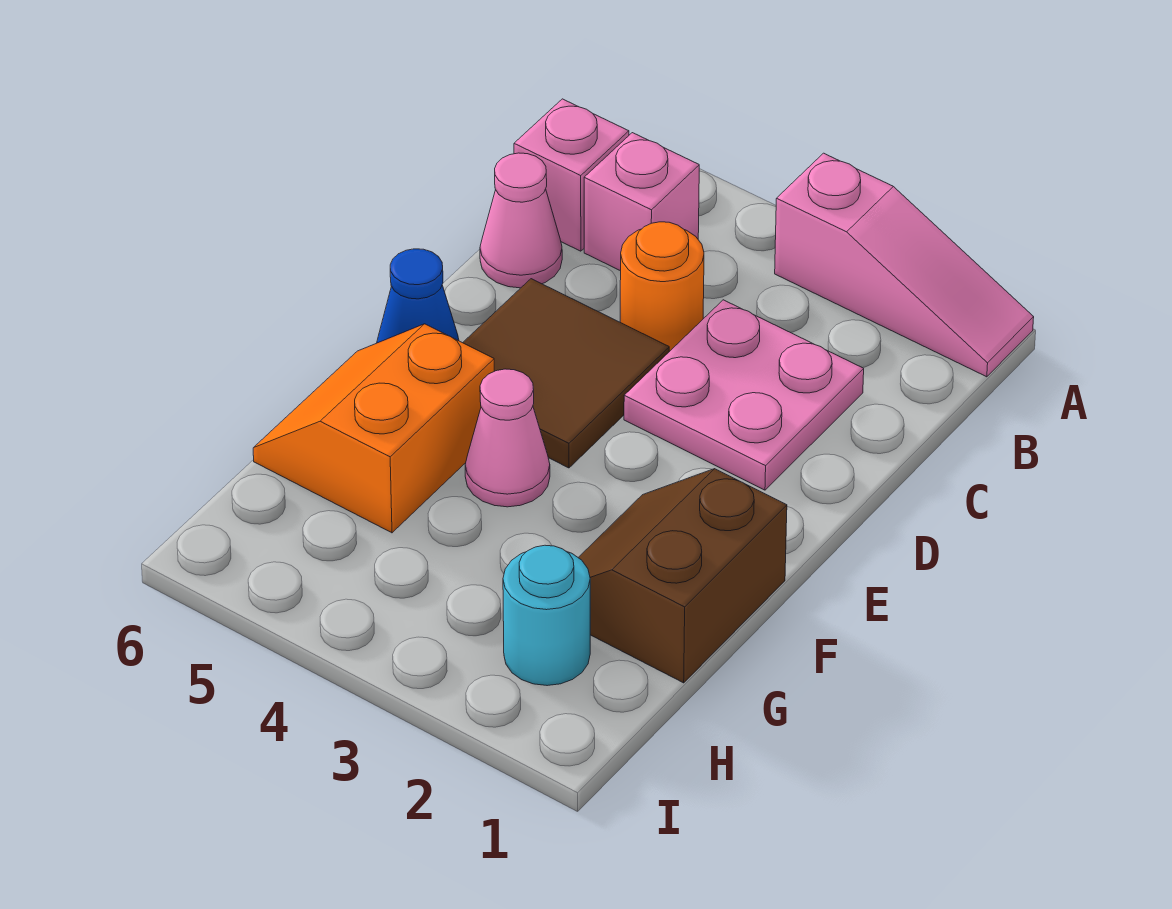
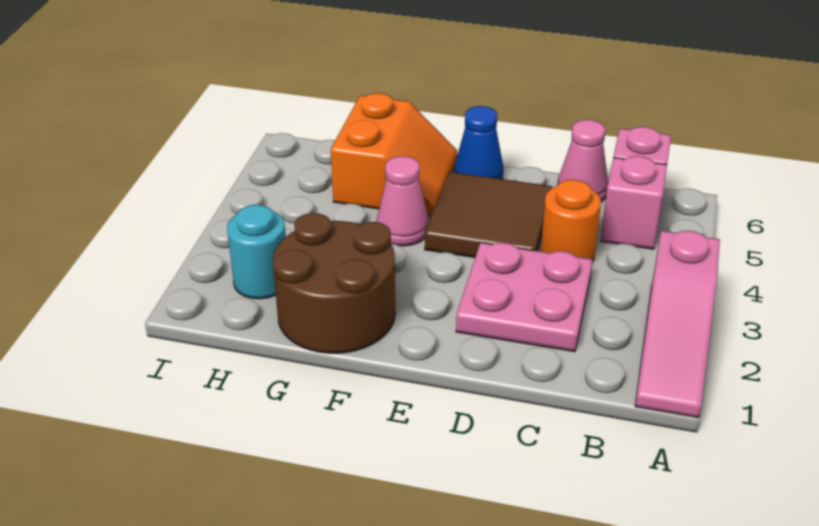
brown 2x2 slope [578,469,787,683] -> brown 2x2 round brick [273,213,395,353]
orange 2x2 slope [253,324,494,533] -> orange 2x2 slope turned to [331,93,457,216]

